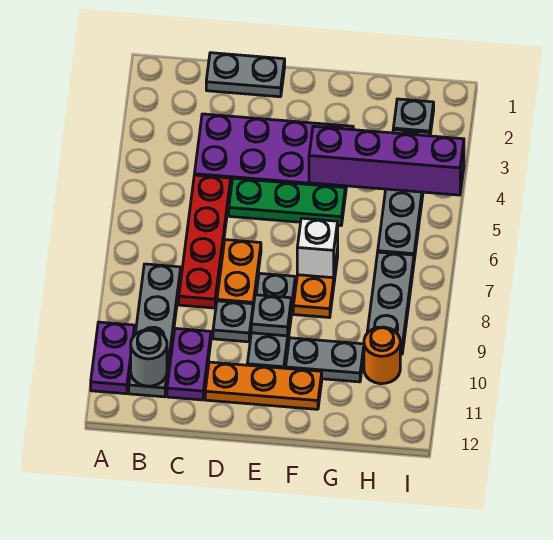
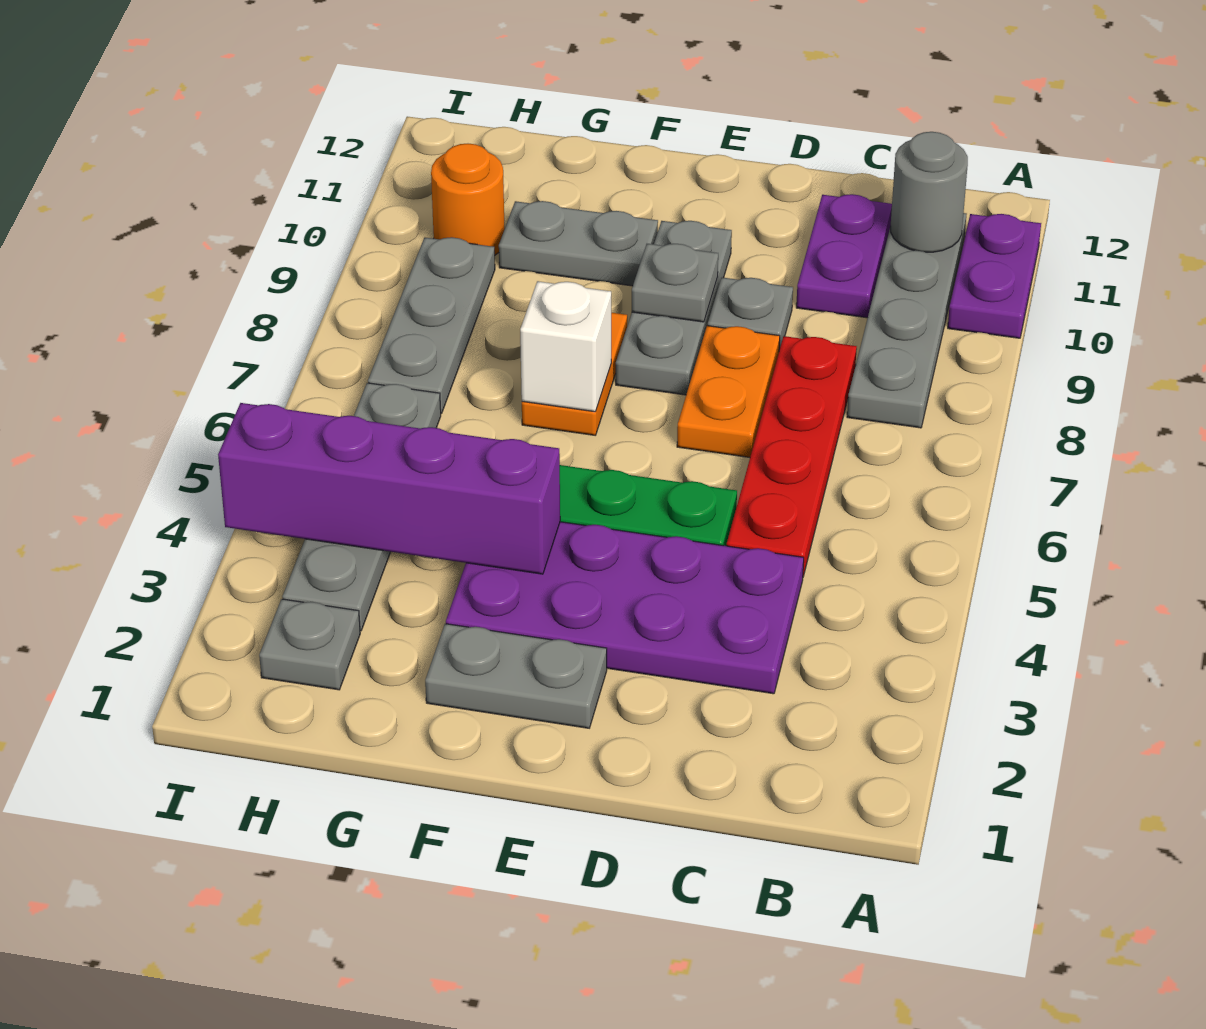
grey 1x2 plate [206,53,285,97] -> grey 1x2 plate moved to [425,624,607,728]
orange 1x3 plate [205,362,322,409] -> none

